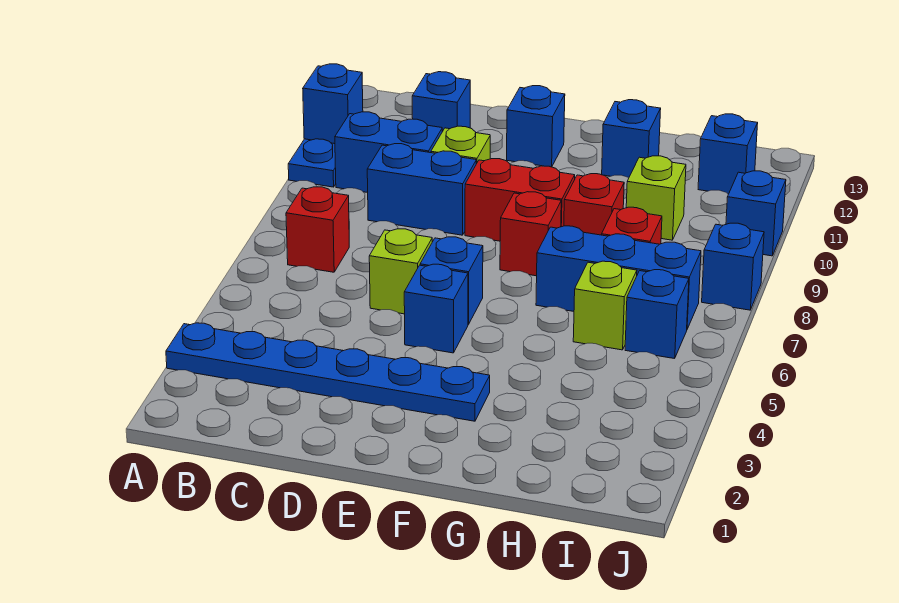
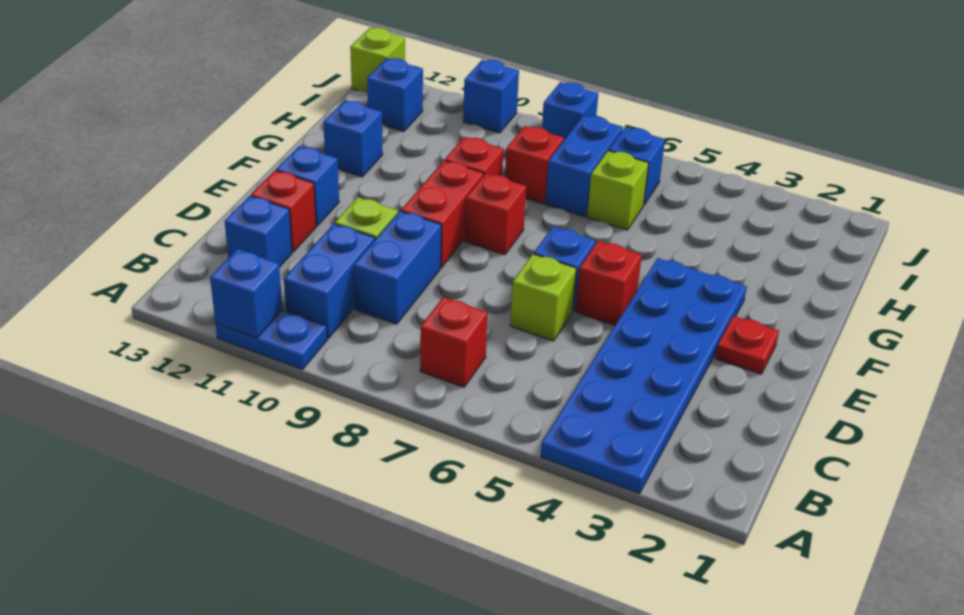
blue 1x6 plate [166,323,490,421] -> blue 2x6 plate [541,258,747,493]
none -> red 1x1 brick [251,171,316,252]
none -> red 1x1 plate [715,316,779,374]
blue 1x1 brick [404,264,468,353] -> red 1x1 brick [576,241,642,325]
blue 1x3 brick [536,226,701,329] -> blue 1x2 brick [545,115,623,217]
lime 1x1 brick [626,156,686,240] -> lime 1x1 brick moved to [350,28,405,92]

